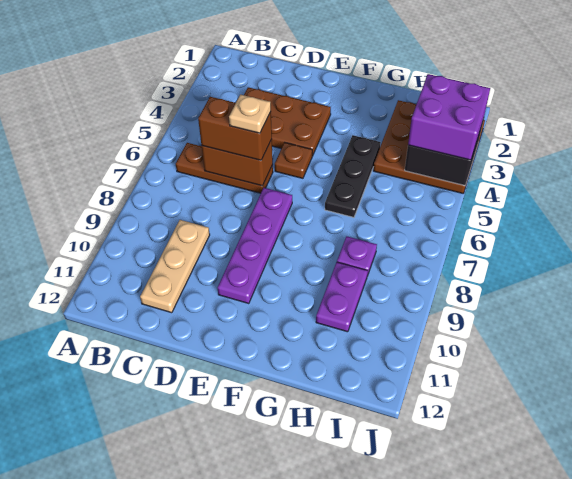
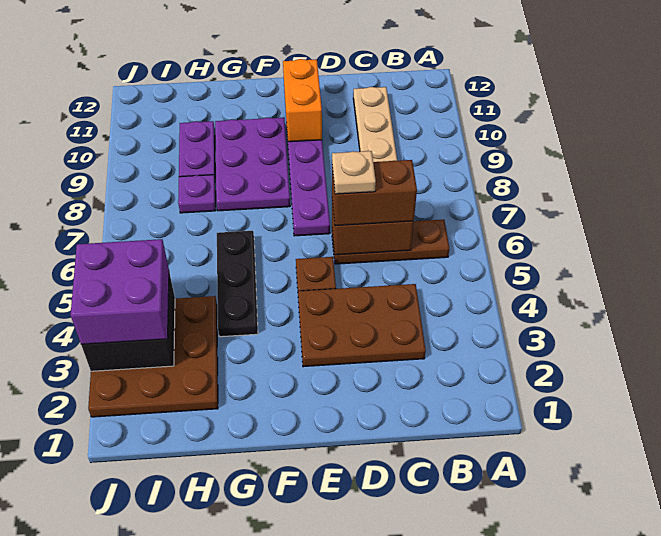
none -> orange 1x2 brick [283,59,322,142]
none -> purple 2x3 plate [215,117,290,211]

